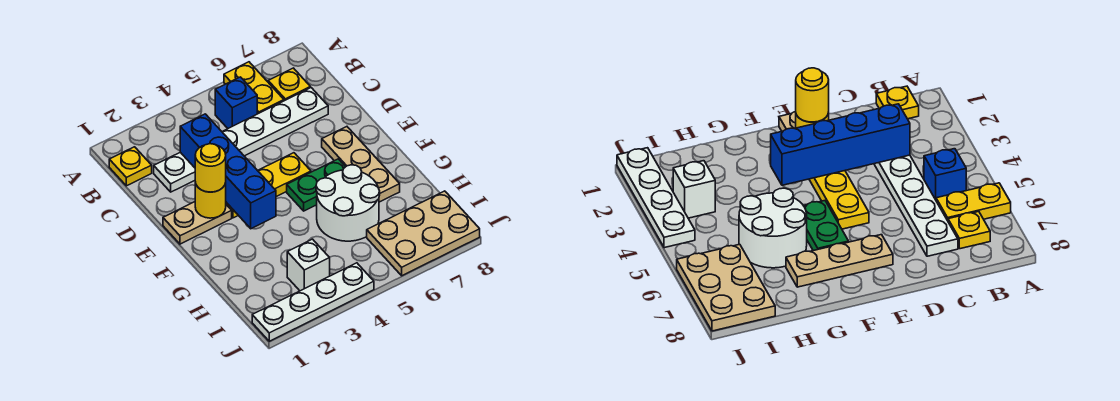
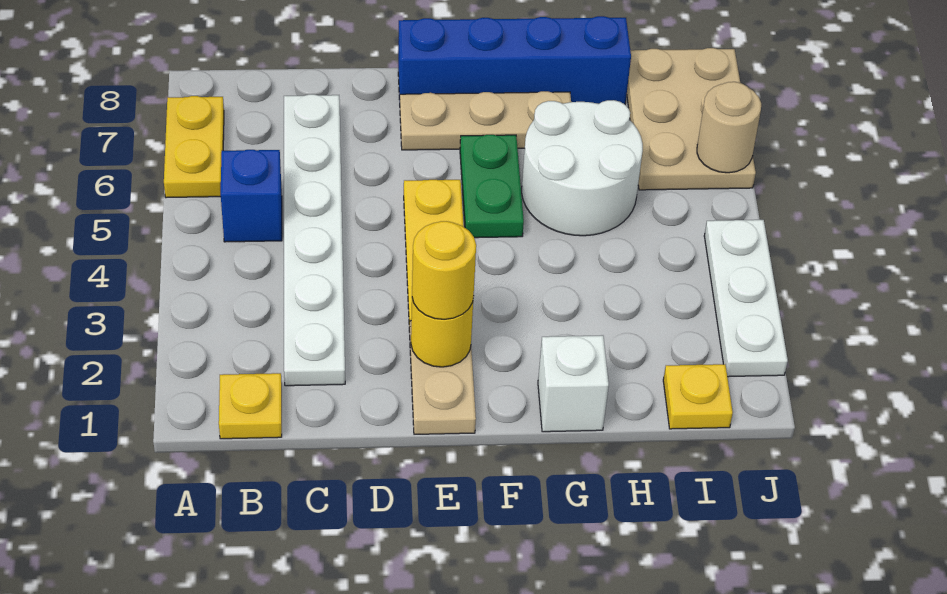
yellow 1x2 plate [224,62,284,114] -> yellow 1x2 plate turned to [164,96,224,198]
yellow 1x1 plate [268,68,310,101] -> yellow 1x1 plate moved to [663,364,733,429]
blue 1x4 brick [180,114,276,229] -> blue 1x4 brick moved to [398,16,631,104]
white 1x1 brick [287,239,330,291] -> white 1x1 brick moved to [538,335,609,432]
white 1x4 plate [252,263,374,341] -> white 1x3 plate [704,220,788,377]
none -> tan 1x1 round brick [697,82,761,173]

